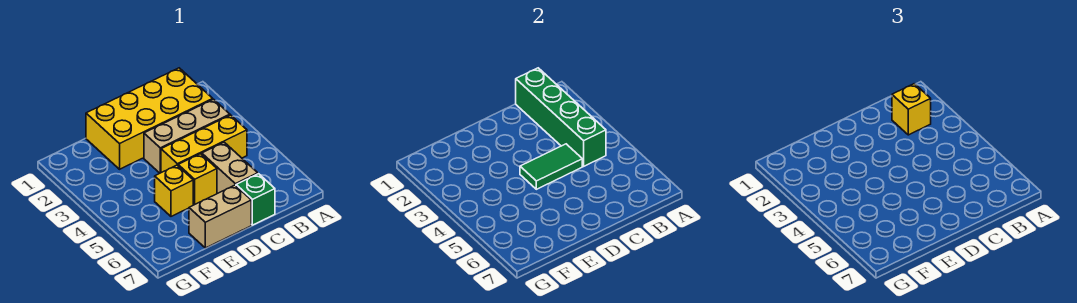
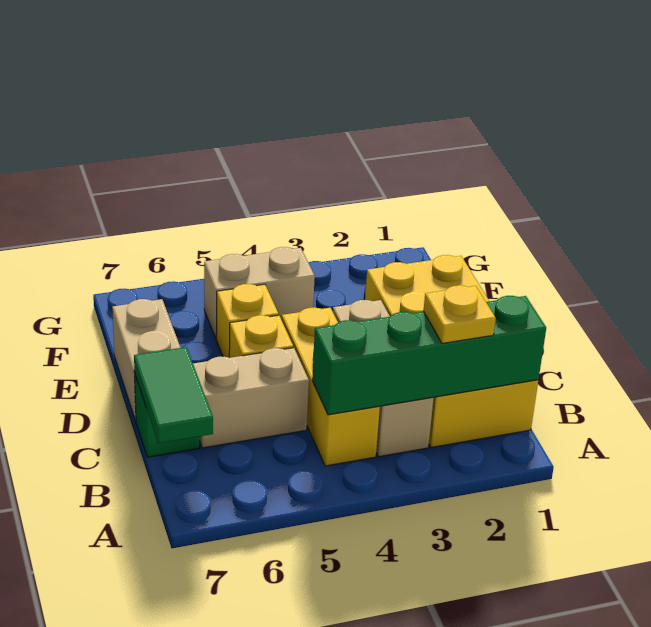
yellow 1x1 brick [892,84,931,135] -> yellow 1x1 plate [424,285,496,343]
green 1x2 tile [520,144,582,189] -> green 1x2 tile moved to [134,347,213,443]
none -> tan 1x2 brick [204,247,315,338]

